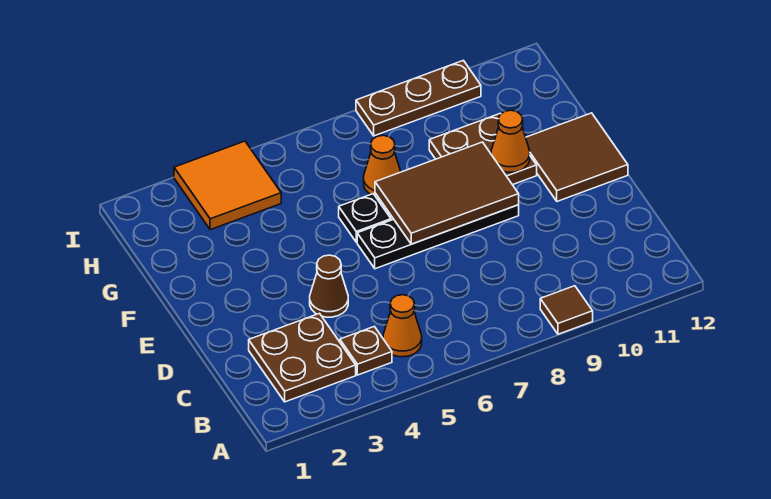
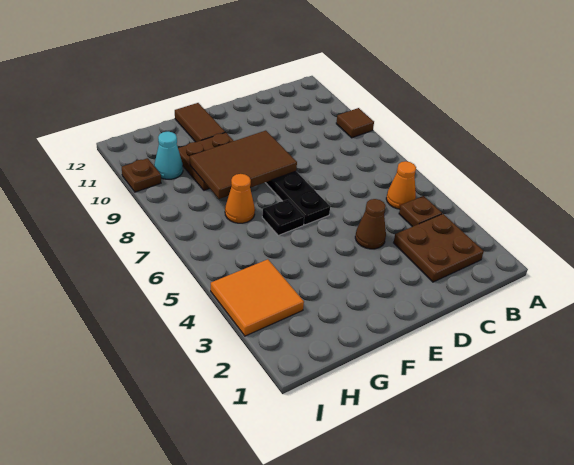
brown 2x3 tile [375,142,519,244] -> brown 2x3 tile turned to [190,131,297,199]
brown 2x2 tile [526,113,628,201] -> brown 1x2 tile [175,103,225,142]
orange 1x1 cone [491,110,530,172] -> none
none -> cyan 1x1 cone [154,132,183,179]
brown 1x3 plate [356,60,481,136] -> brown 1x1 plate [122,158,161,192]

